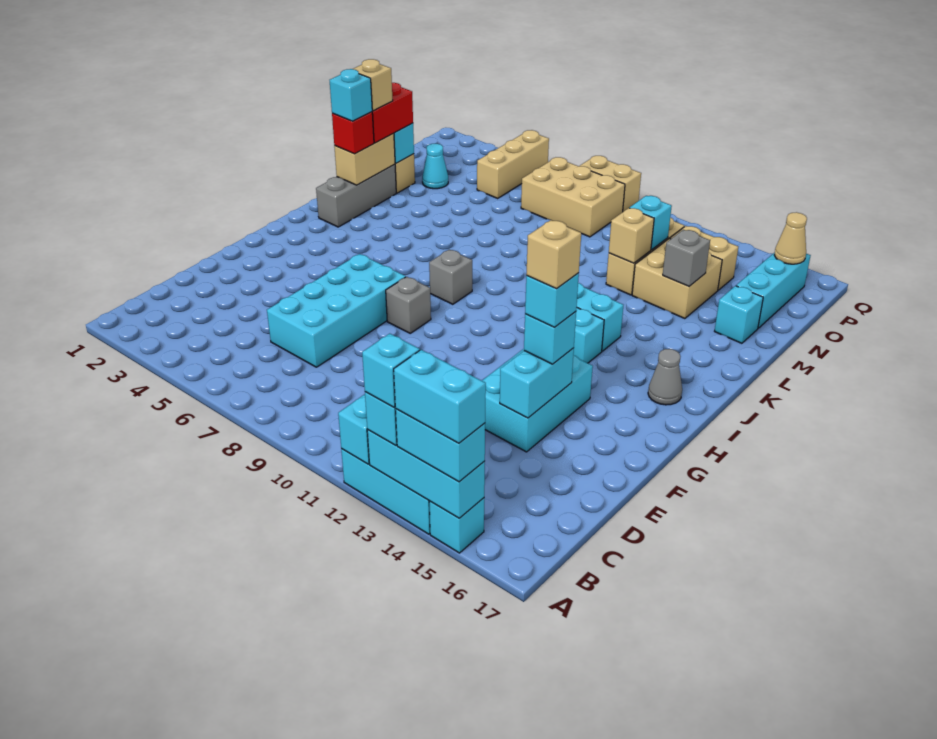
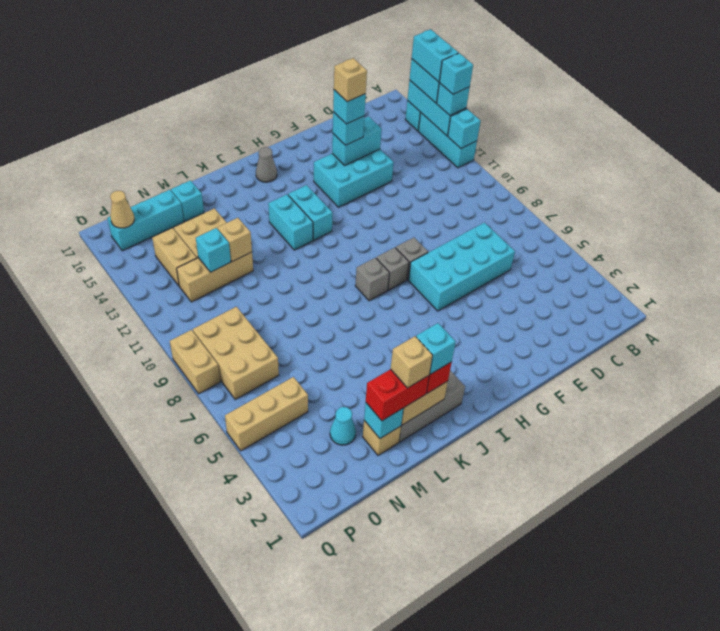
grey 1x1 brick [663,230,710,286] -> grey 1x1 brick moved to [376,247,409,290]

